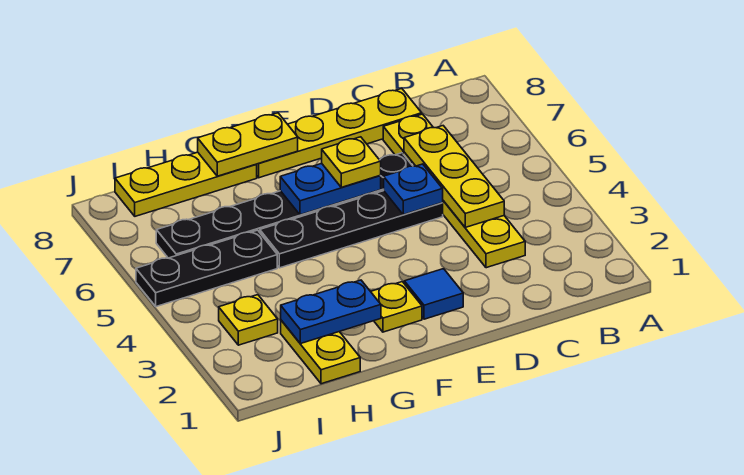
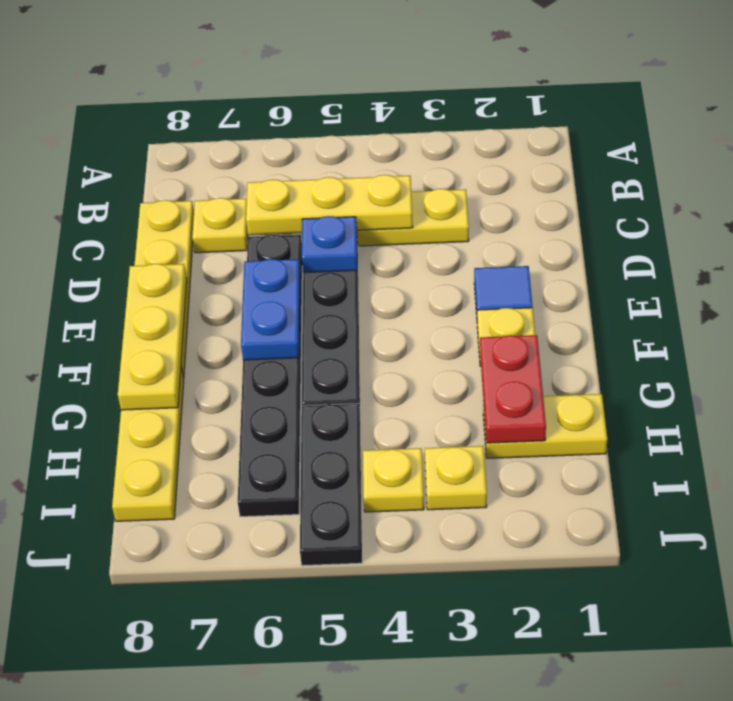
yellow 1x1 plate [321,137,381,187] -> yellow 1x1 plate moved to [363,448,424,512]
yellow 1x2 plate [198,113,298,176] -> yellow 1x3 plate [118,264,187,410]
blue 1x2 plate [281,280,381,344] -> red 1x2 plate [480,335,546,443]

